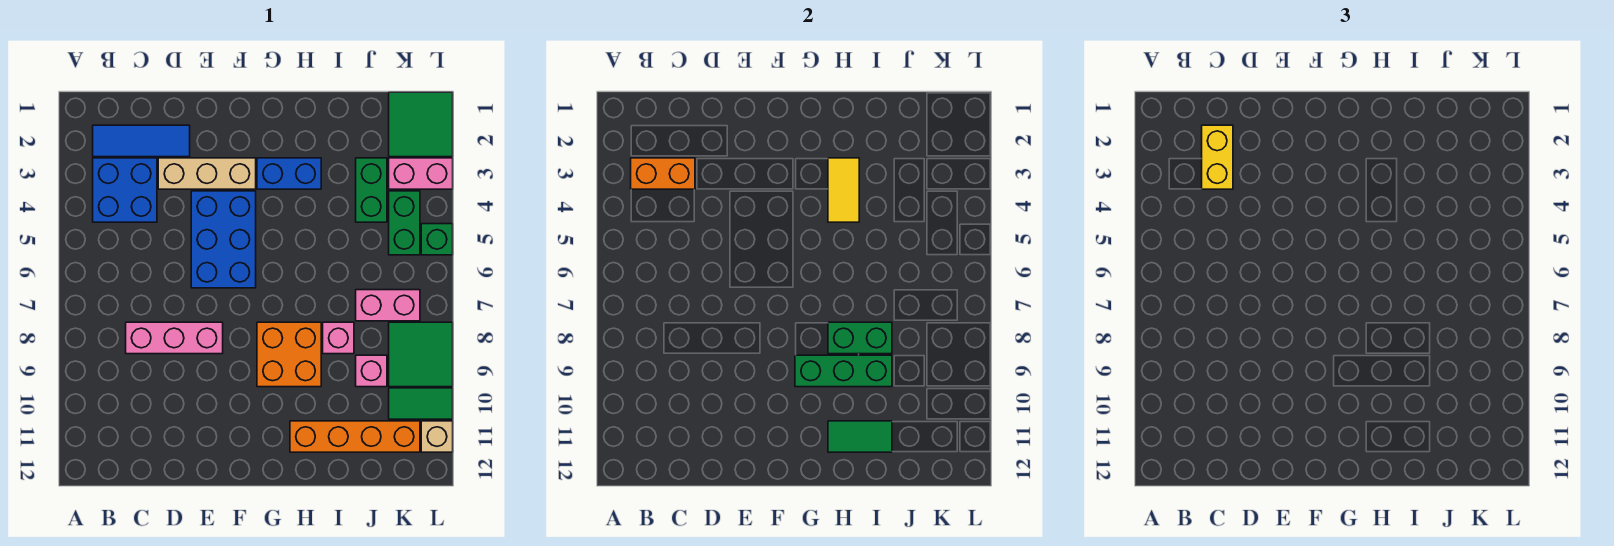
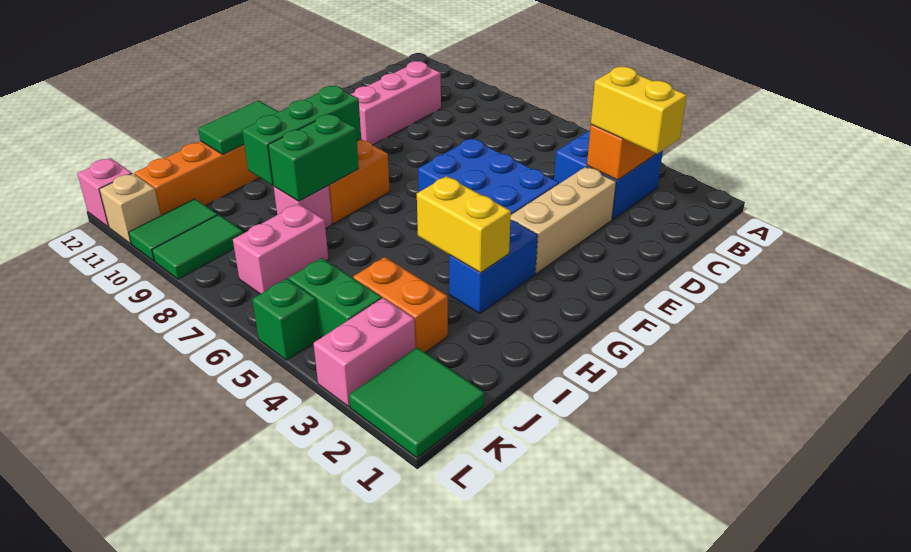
blue 1x3 tile [93,125,190,157] -> none
pink 1x3 brick [126,322,223,354] -> pink 1x3 brick moved to [351,61,441,145]
yellow 1x2 tile [828,158,859,222] -> yellow 1x2 brick [417,176,511,273]
green 1x2 brick [356,158,387,222] -> orange 1x2 brick [353,257,448,352]
pink 1x1 brick [356,355,387,387] -> pink 1x1 brick moved to [77,158,132,227]
green 2x2 tile [389,322,453,387] -> green 1x2 tile [152,215,243,279]

